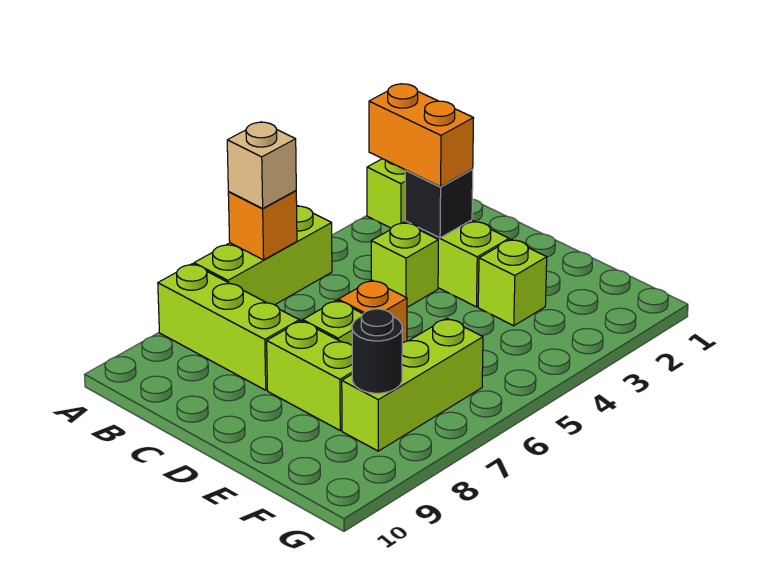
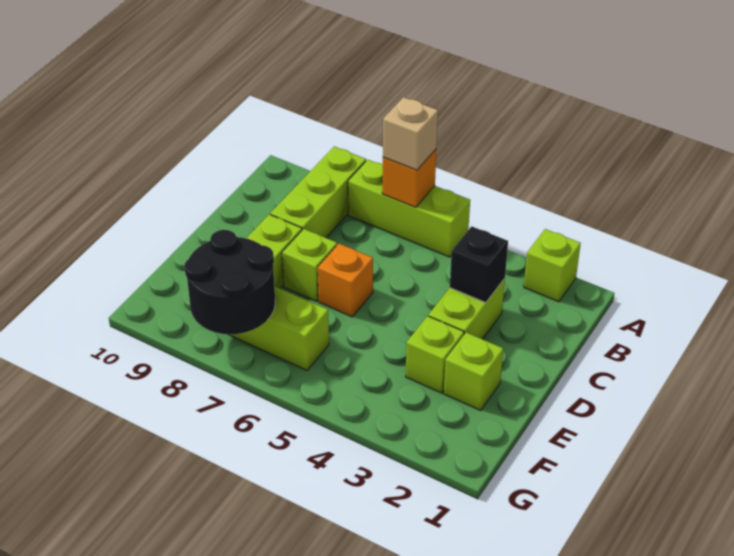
orange 1x2 brick [369,84,474,187] -> none
lime 1x1 brick [371,222,438,307] -> lime 1x1 brick moved to [444,333,503,410]
black 1x1 round brick [352,309,402,393] -> black 2x2 round brick [184,230,275,334]

